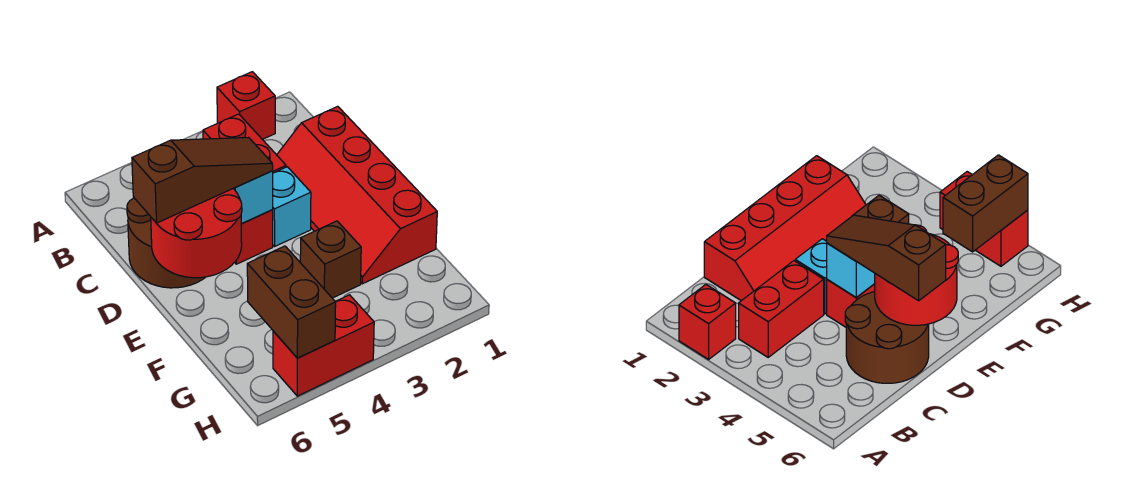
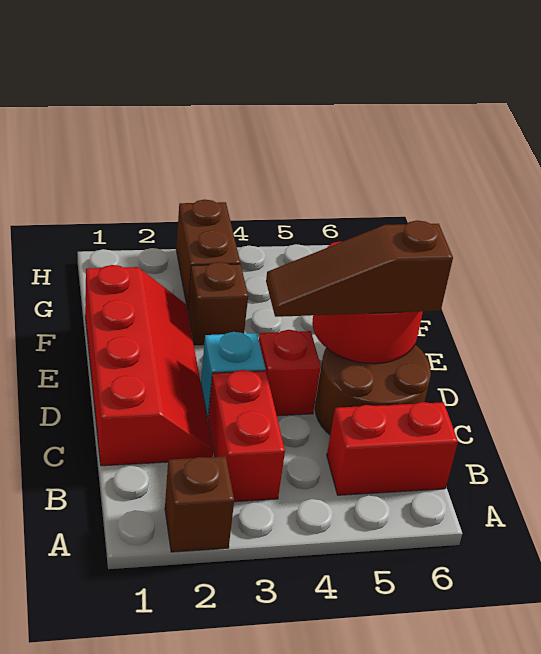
red 1x1 brick [217,72,275,139] -> brown 1x1 brick [165,456,234,552]
cyan 1x1 brick [233,171,273,224] -> none
brown 1x2 brick [247,246,336,358] -> brown 1x2 brick moved to [176,199,240,311]
red 1x2 brick [273,295,374,396] -> red 1x2 brick moved to [327,402,458,495]

